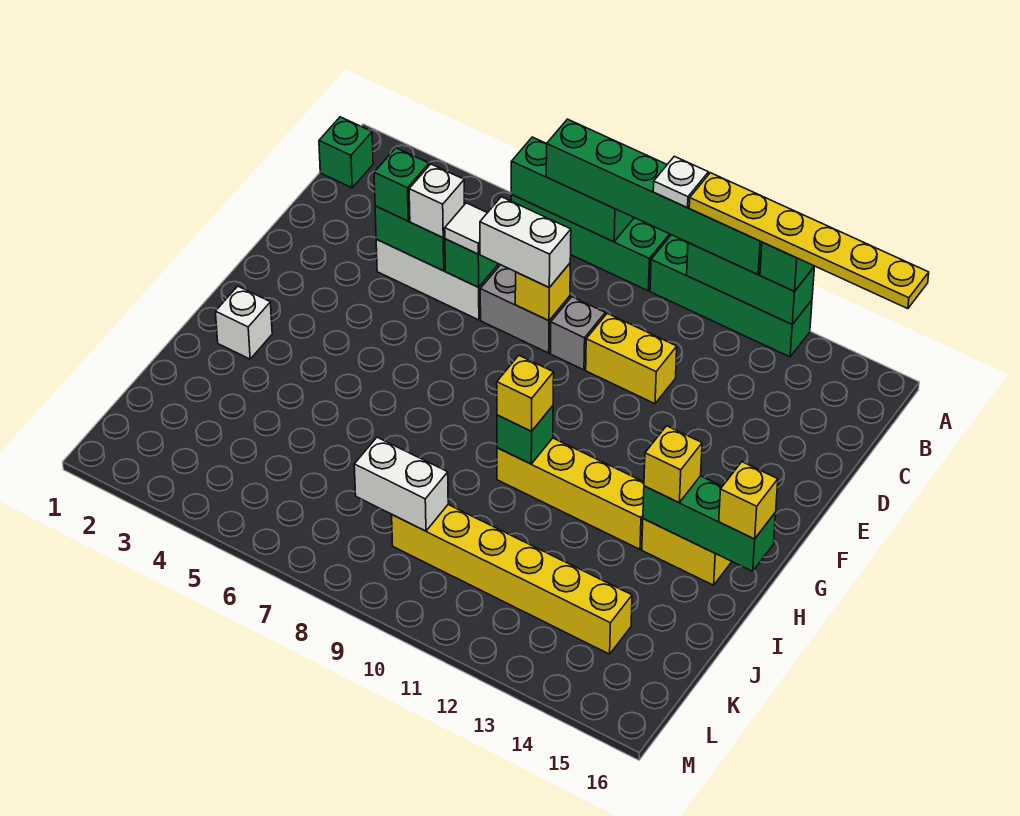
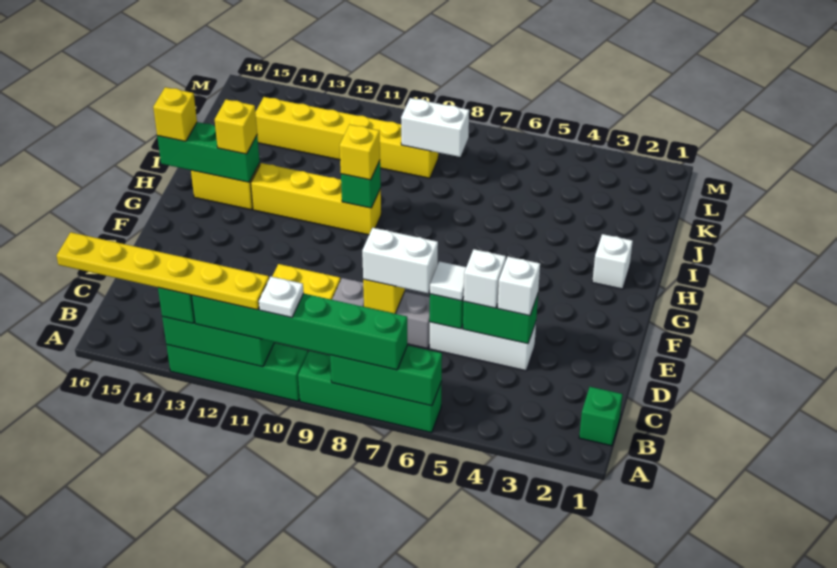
green 1x1 brick [374,148,429,221] -> white 1x1 brick [498,257,540,316]

